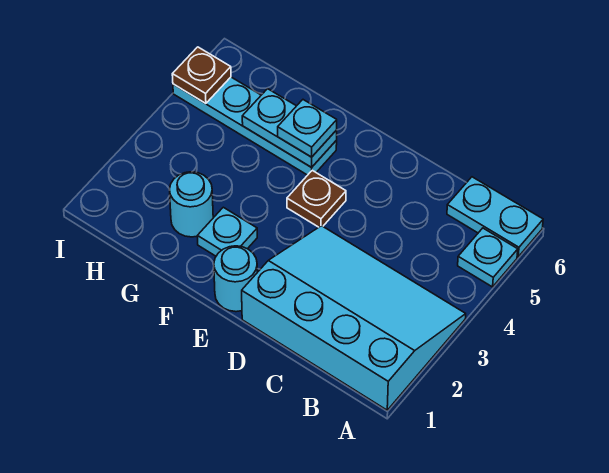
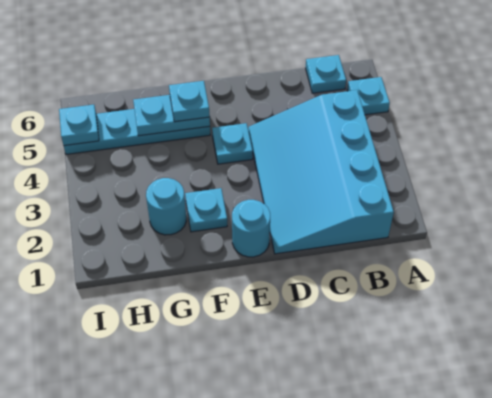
cyan 3x4 slope [242,226,466,410] -> cyan 3x4 slope turned to [248,90,394,254]
cyan 1x2 plate [447,177,543,257] -> cyan 1x1 plate [306,55,346,93]
brown 1x1 plate [287,170,346,227] -> cyan 1x1 plate [212,123,253,164]
brown 1x1 plate [172,47,231,104] -> cyan 1x1 plate [59,105,99,146]

